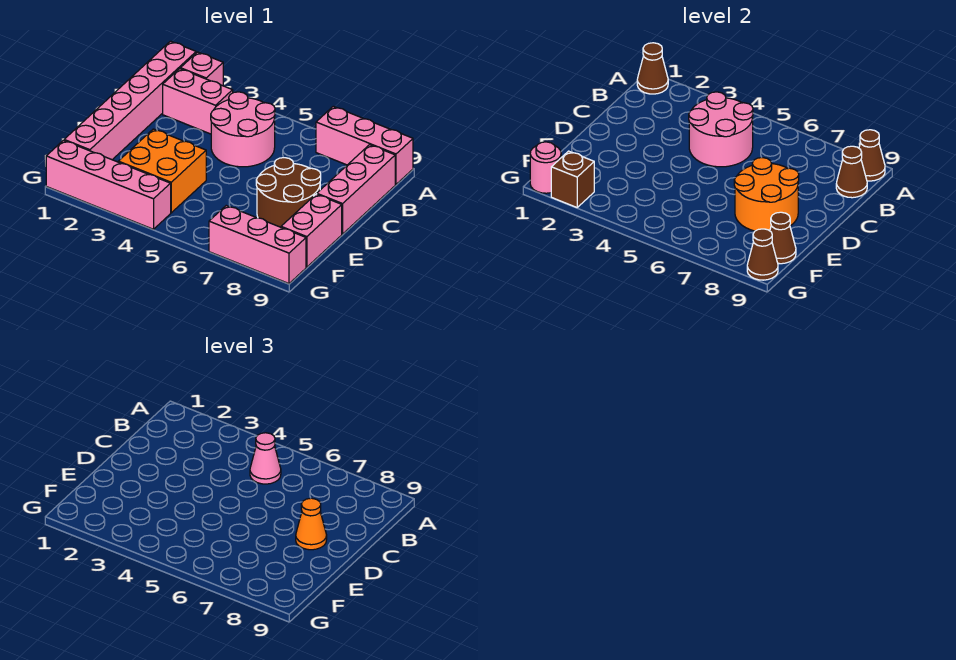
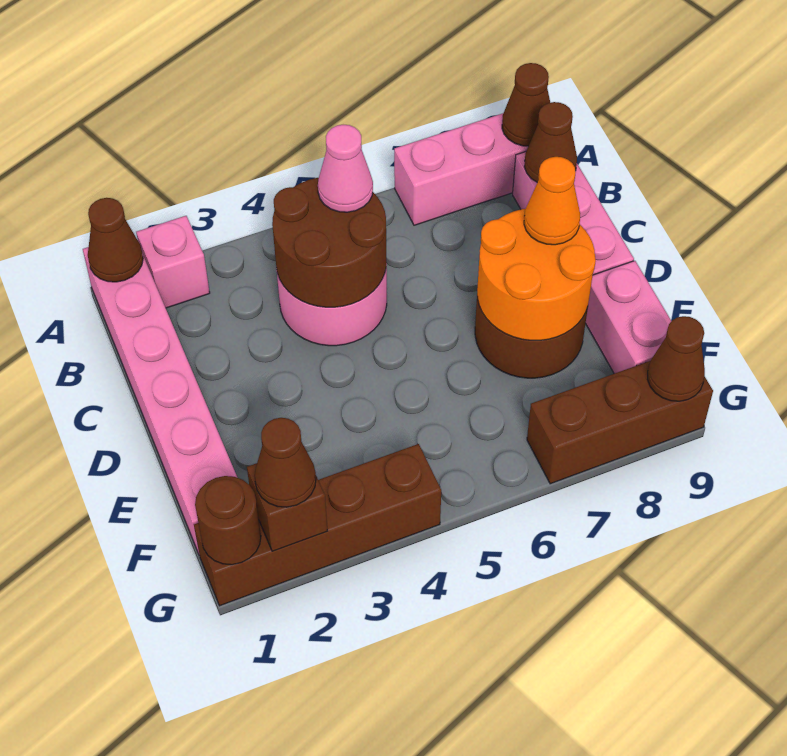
pink 1x2 brick [163,69,233,134] -> none
pink 2x2 round brick [689,92,753,167] -> brown 2x2 round brick [272,178,386,307]
orange 2x2 brick [118,129,206,213] -> none
brown 1x1 cone [770,212,796,264] -> brown 1x1 cone moved to [255,418,316,507]
pink 1x4 brick [46,140,171,229] -> brown 1x4 brick [194,444,441,606]
pink 1x1 round brick [530,142,561,193] -> brown 1x1 round brick [195,476,261,565]
pink 1x3 brick [209,206,306,284] -> brown 1x3 brick [527,361,713,484]

